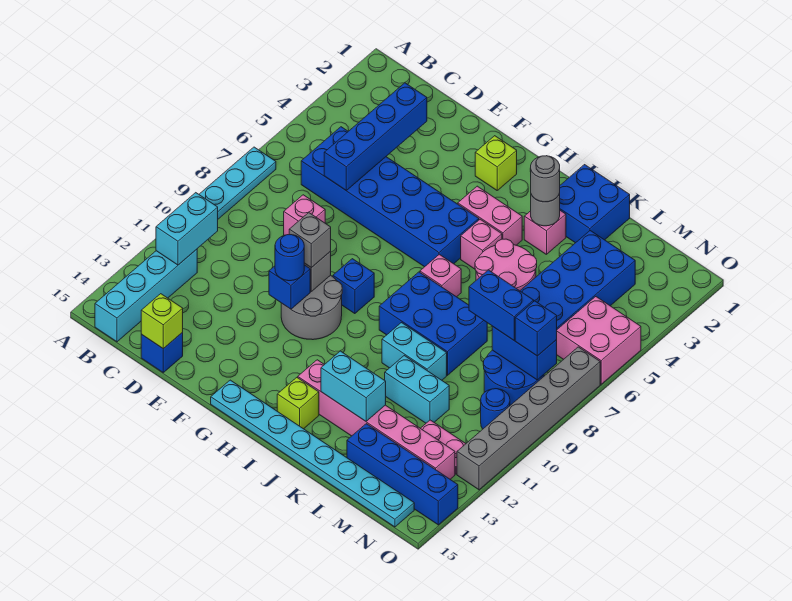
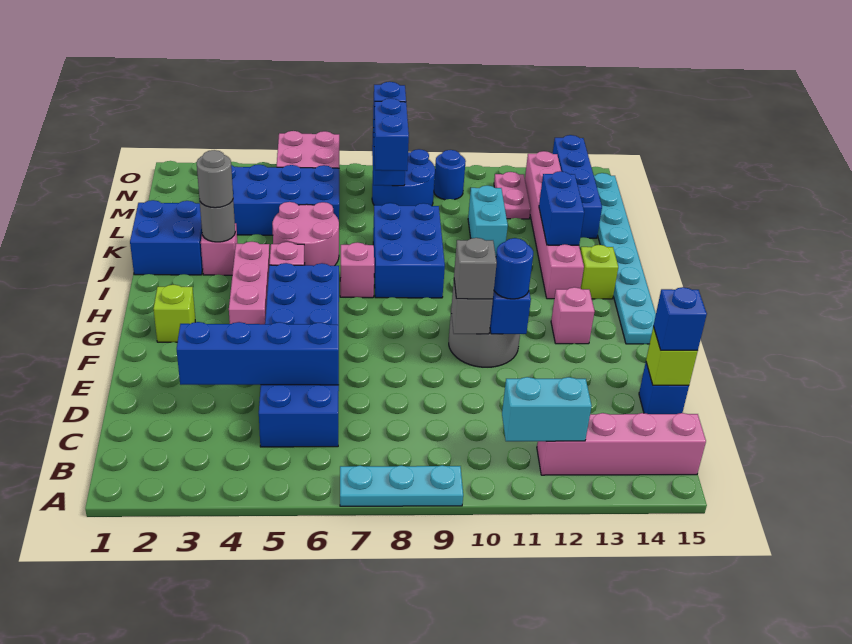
cyan 1x4 brick [95,249,197,342] -> pink 1x4 brick [537,413,706,475]
pink 1x1 brick [284,195,325,235] -> pink 1x1 brick moved to [551,287,595,344]
blue 1x1 brick [333,259,374,314] -> blue 1x1 brick moved to [653,287,707,351]
pink 1x2 brick [458,186,522,245] -> pink 1x3 brick [229,242,270,324]
cyan 1x2 brick [382,323,447,380] -> none
cyan 1x2 brick [321,351,386,421] -> blue 1x2 brick [539,171,584,245]
grey 1x6 brick [457,347,600,490] -> none

